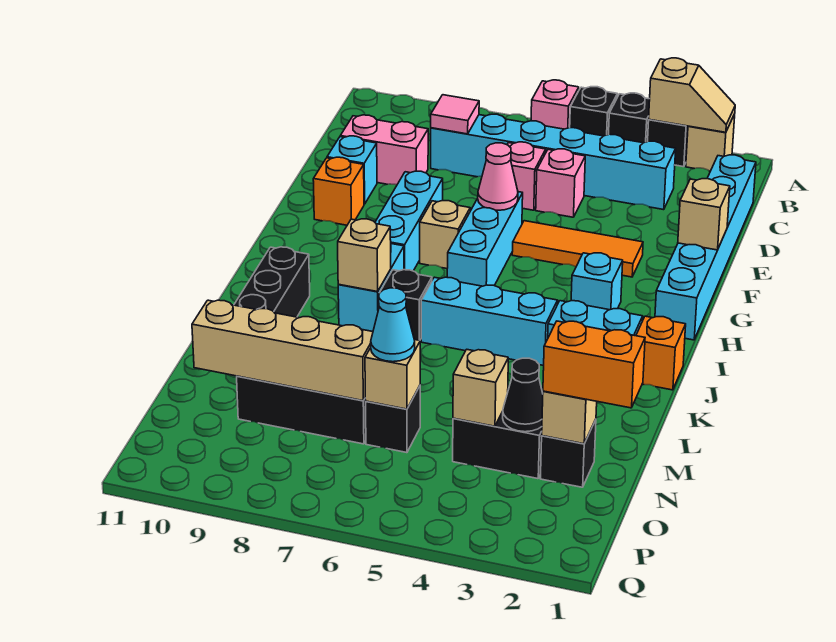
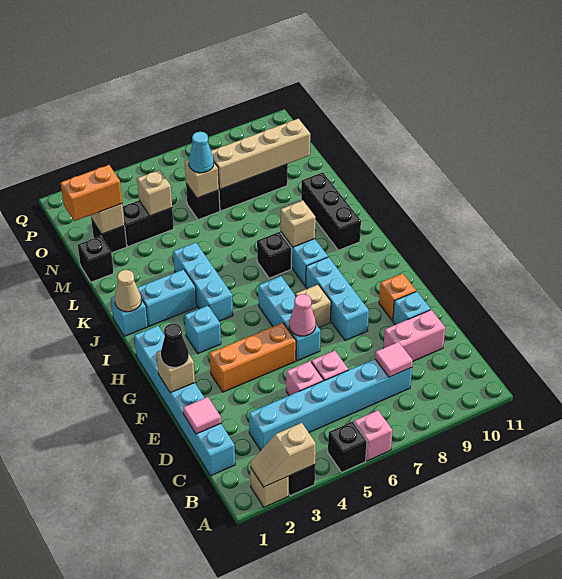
black 1x1 brick [609,93,650,143] -> black 1x1 brick moved to [78,236,114,282]
none -> pink 1x1 tile [183,397,221,434]
orange 1x3 tile [512,221,643,277] -> orange 1x3 brick [210,323,296,392]
orange 1x1 brick [636,316,686,390] -> cyan 1x1 brick [111,296,148,336]
none -> tan 1x1 cone [115,270,141,312]
cyan 1x3 brick [421,277,558,366] -> cyan 1x3 brick turned to [173,243,233,321]
black 1x1 cone [503,358,543,432] -> black 1x1 cone moved to [161,324,189,367]

